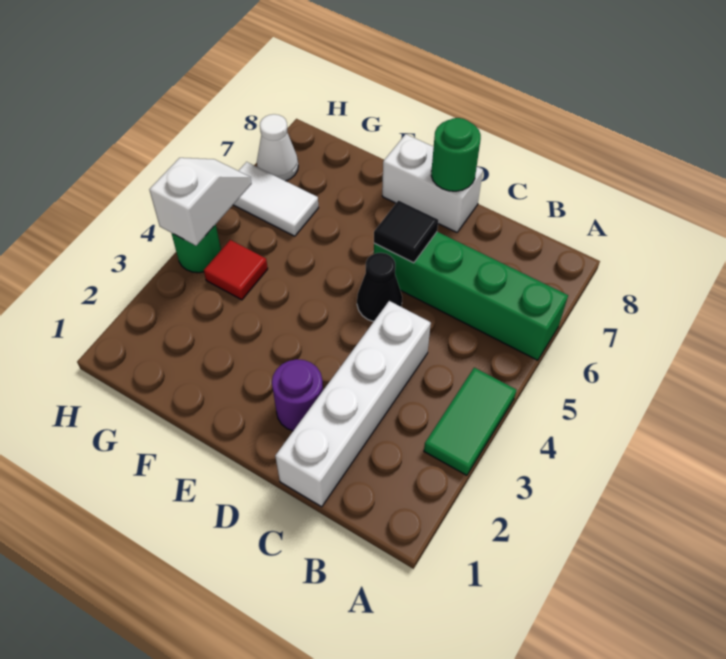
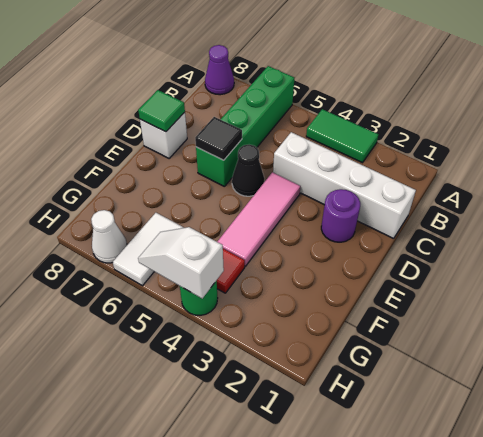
none -> purple 1x1 cone [205,45,234,95]
none -> pink 1x3 tile [217,172,301,266]
white 1x2 brick [382,134,483,232] -> white 1x1 brick [140,112,187,158]
green 1x1 round brick [431,118,481,191] -> green 1x1 tile [138,90,185,132]

